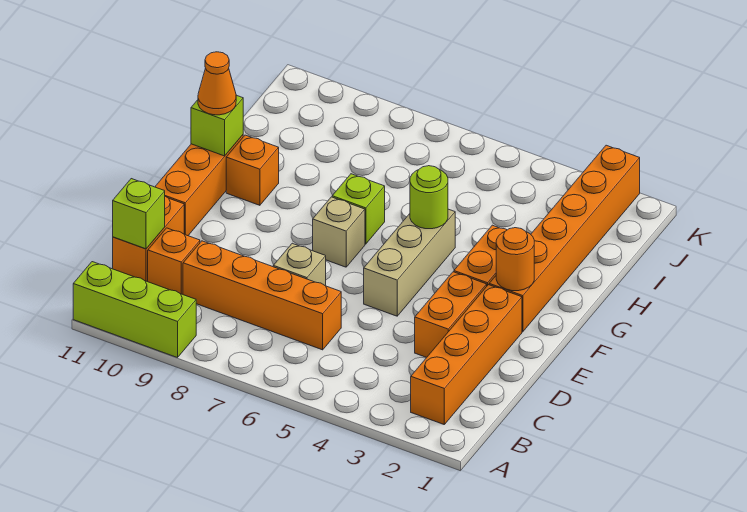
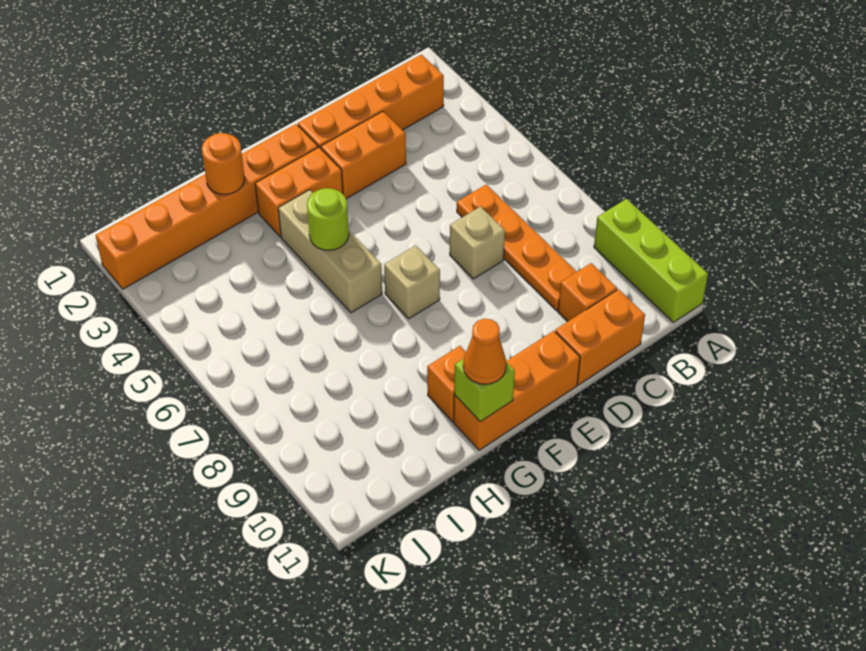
orange 1x4 brick [183,241,341,350] -> orange 1x4 plate [457,184,577,310]
lime 1x1 brick [113,179,165,249] -> none
tan 1x3 brick [364,209,455,316] -> tan 1x3 brick turned to [278,190,382,313]
orange 1x1 round brick [496,228,534,291] -> orange 1x1 round brick moved to [202,133,245,195]
lime 1x1 brick [332,174,385,244] -> none

